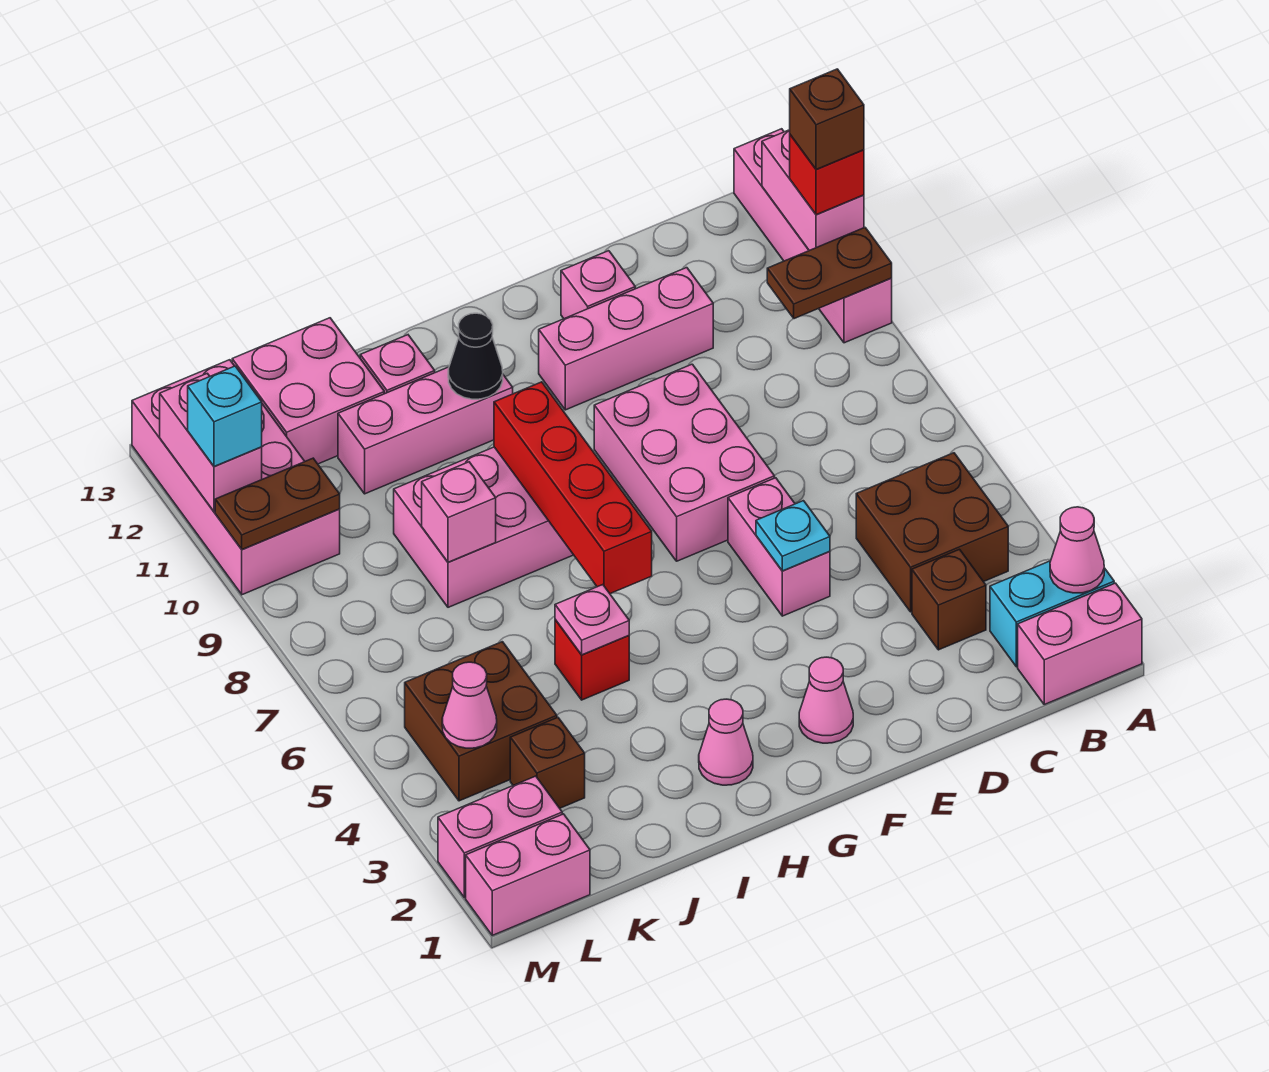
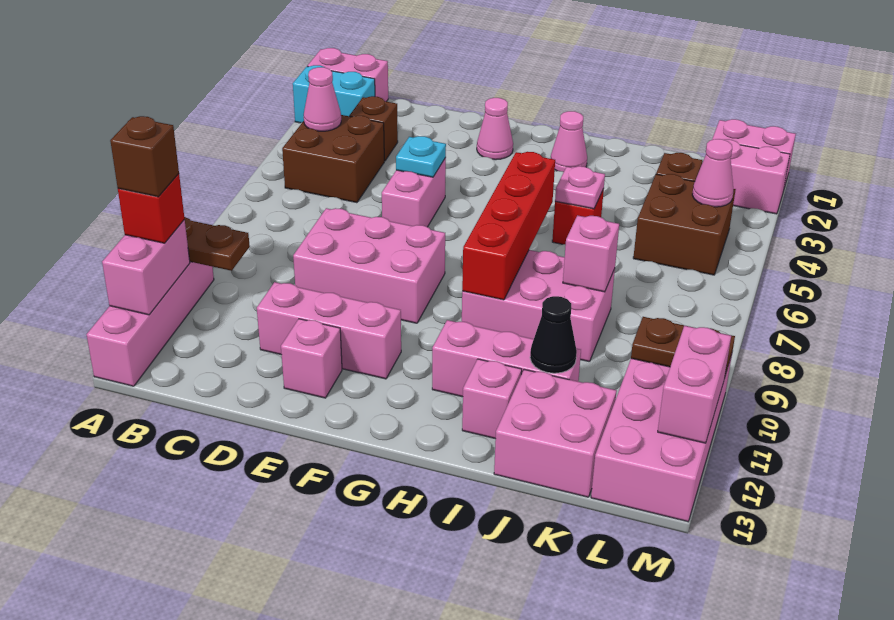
pink 1x1 cone [1050,507,1104,593] -> pink 1x1 cone moved to [304,67,341,131]
pink 2x3 brick [594,364,774,561] -> pink 2x3 brick turned to [293,208,445,323]
black 1x1 cone [448,313,503,399] -> black 1x1 cone moved to [530,296,577,373]
cyan 1x1 brick [188,366,262,466] -> none

